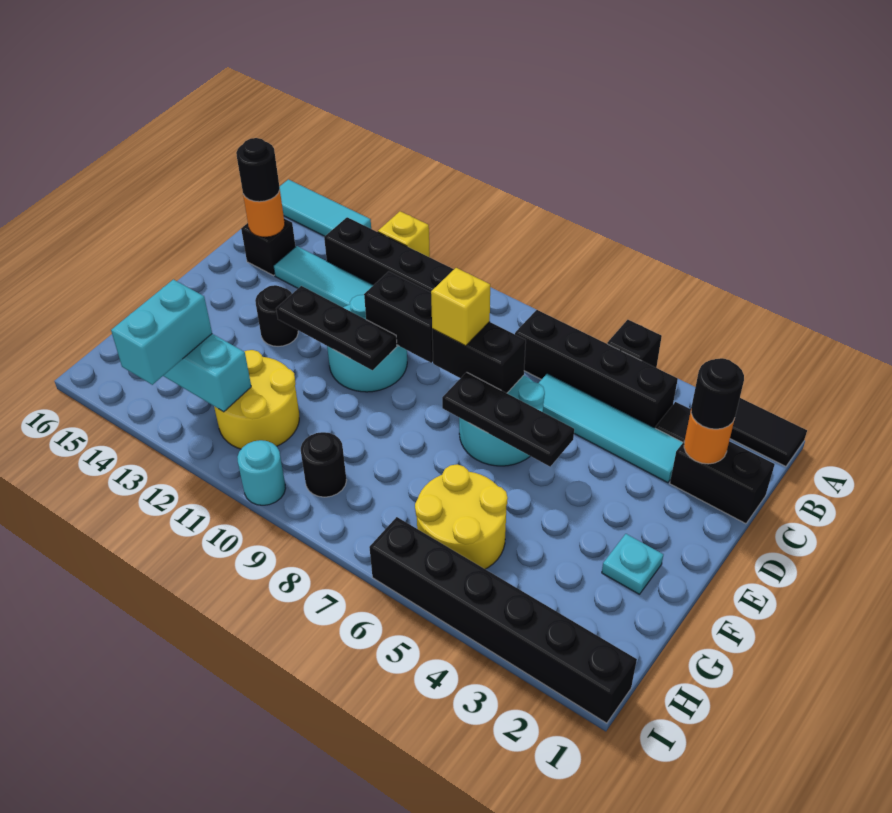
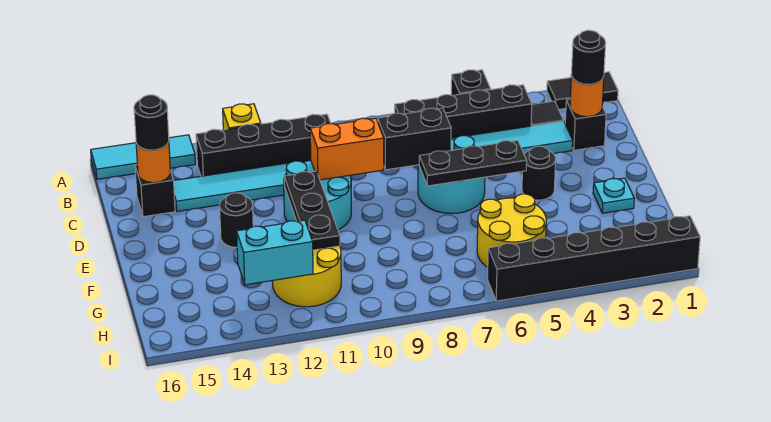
black 1x2 brick [670,441,775,524] -> black 1x1 brick [565,99,606,150]
yellow 1x1 brick [431,268,490,346] -> none
black 1x2 brick [364,271,433,363] -> orange 1x2 brick [310,118,384,180]
black 1x3 plate [276,286,397,370] -> black 1x3 plate turned to [284,171,340,250]
black 1x1 round brick [301,432,347,497] -> black 1x1 round brick moved to [522,146,556,200]
cyan 1x2 brick [111,279,212,385] -> none
cyan 1x1 round brick [237,440,286,505] -> none

